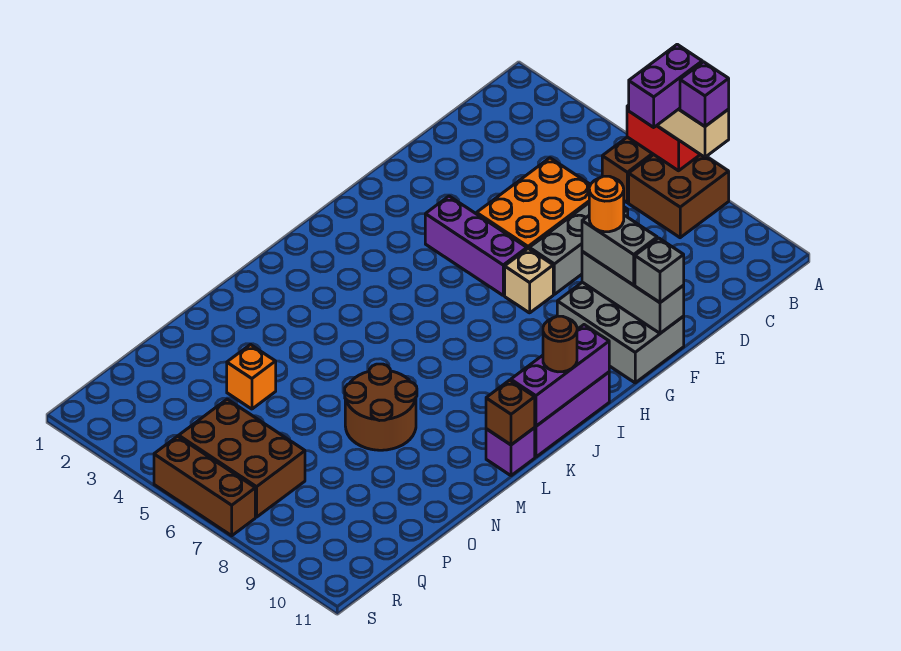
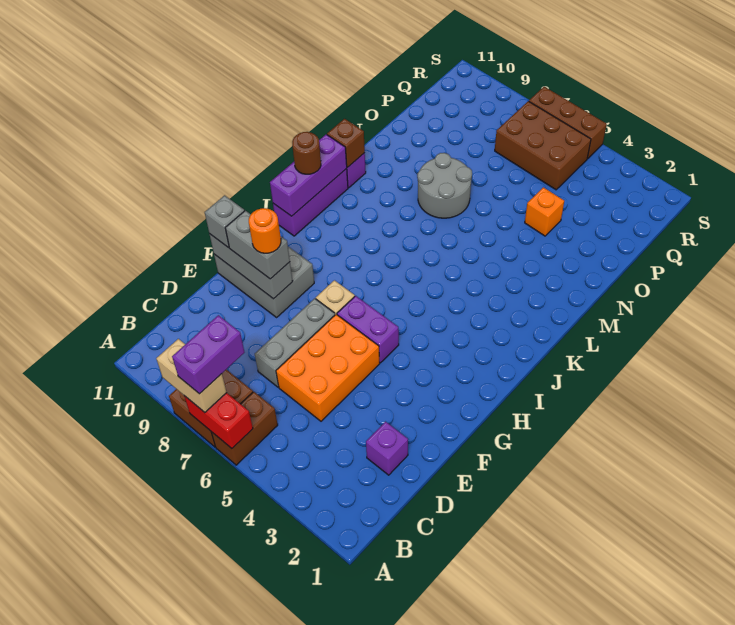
purple 1x1 brick [680,62,729,126] -> purple 1x1 brick moved to [366,422,408,475]
purple 1x3 brick [425,196,527,295] -> purple 1x2 brick [337,296,399,363]
brown 2x2 round brick [345,364,417,450] -> grey 2x2 round brick [417,153,472,218]

